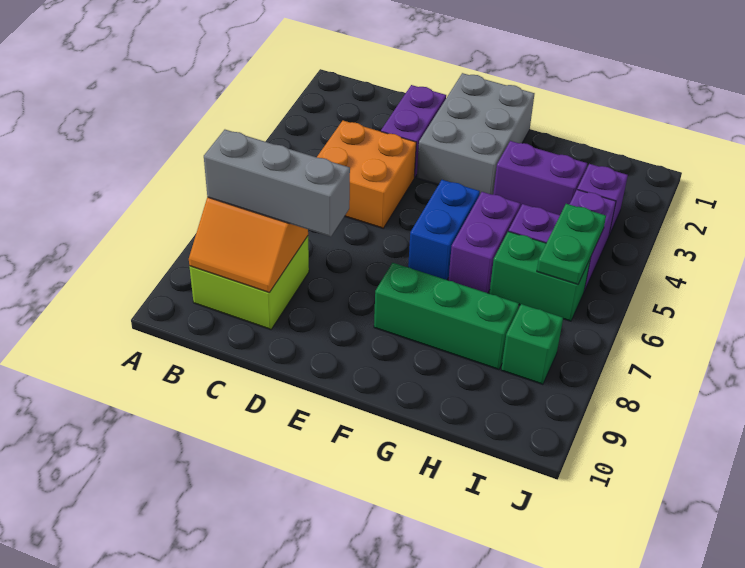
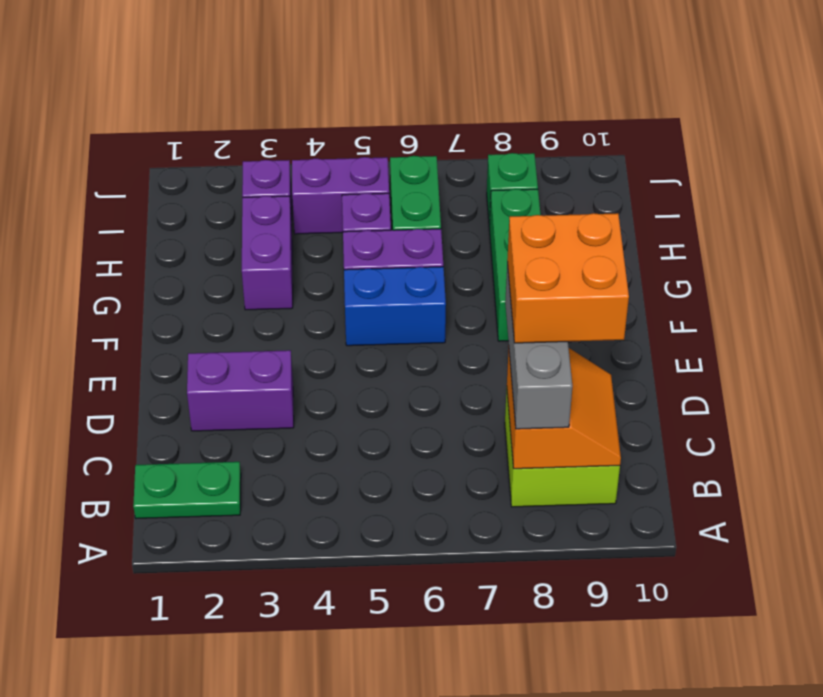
orange 2x2 brick [317,121,416,228] -> orange 2x2 brick moved to [507,213,629,343]
grey 2x3 brick [417,73,535,195] -> none
green 1x2 plate [537,204,606,284] -> green 1x2 plate moved to [133,462,241,518]

